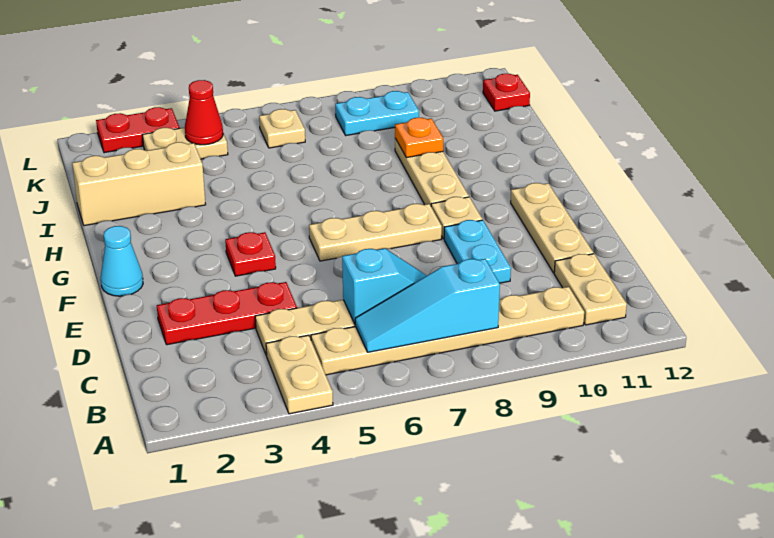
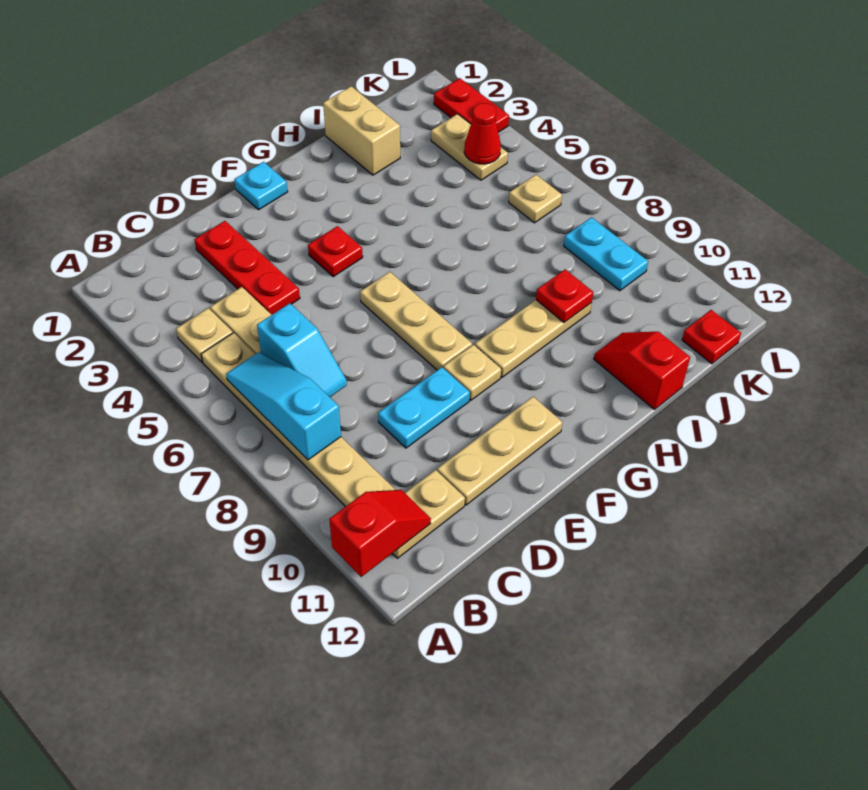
tan 1x2 plate [266,335,333,414] -> tan 1x1 plate [176,308,233,362]
none -> red 1x2 slope [329,490,431,577]
cyan 1x1 cone [101,226,143,296] -> cyan 1x1 plate [234,162,288,210]
tan 1x3 brick [72,142,206,226] -> tan 1x2 brick [323,86,400,175]
orange 1x1 plate [395,118,443,158] -> red 1x1 plate [536,269,593,322]
none -> red 1x2 slope [594,332,690,409]

